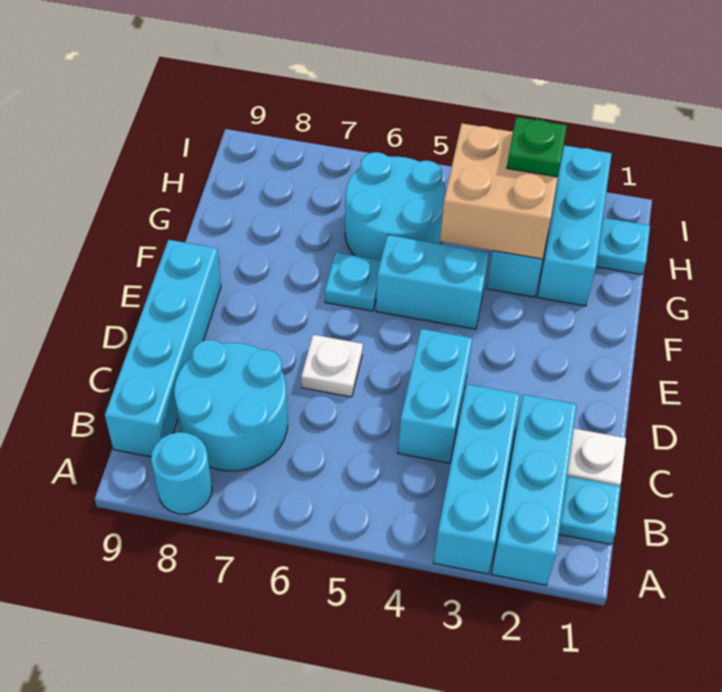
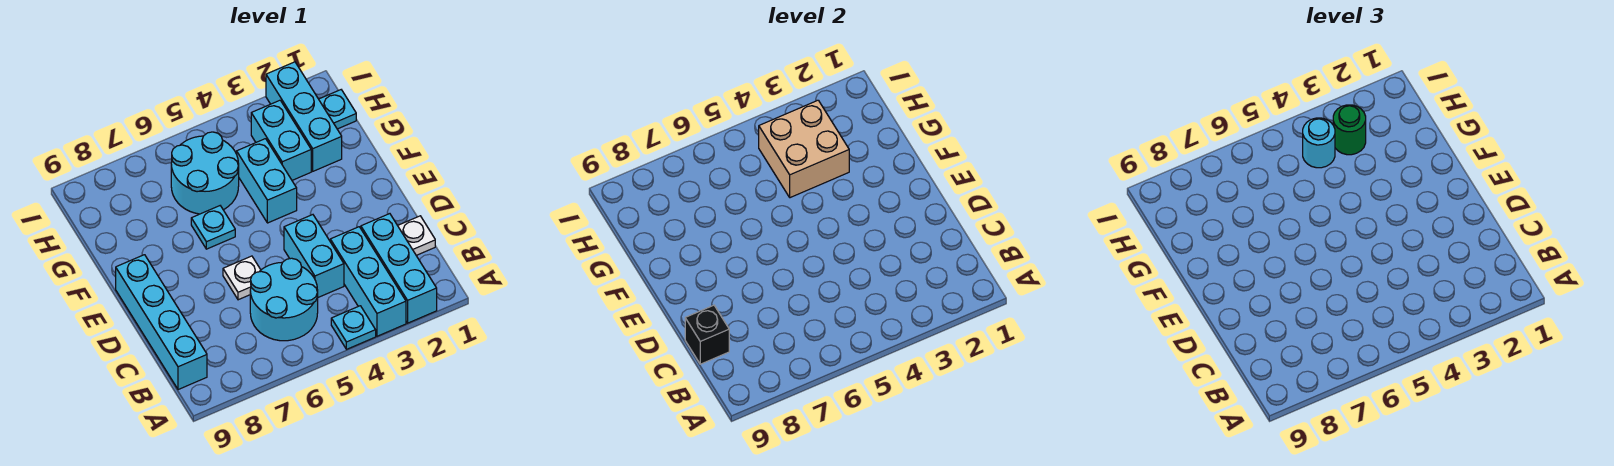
cyan 1x1 round brick [151,432,212,514] -> cyan 1x1 round brick moved to [1303,118,1335,168]
cyan 1x1 plate [559,476,621,544] -> cyan 1x1 plate moved to [331,306,376,349]
cyan 2x2 round brick [174,340,288,471] -> cyan 2x2 round brick moved to [250,258,318,341]
none -> black 1x1 brick [685,305,729,364]
cyan 1x2 brick [376,235,489,329] -> cyan 1x2 brick turned to [237,139,297,223]
green 1x1 plate [507,117,567,177] -> green 1x1 round brick [1333,105,1366,155]

